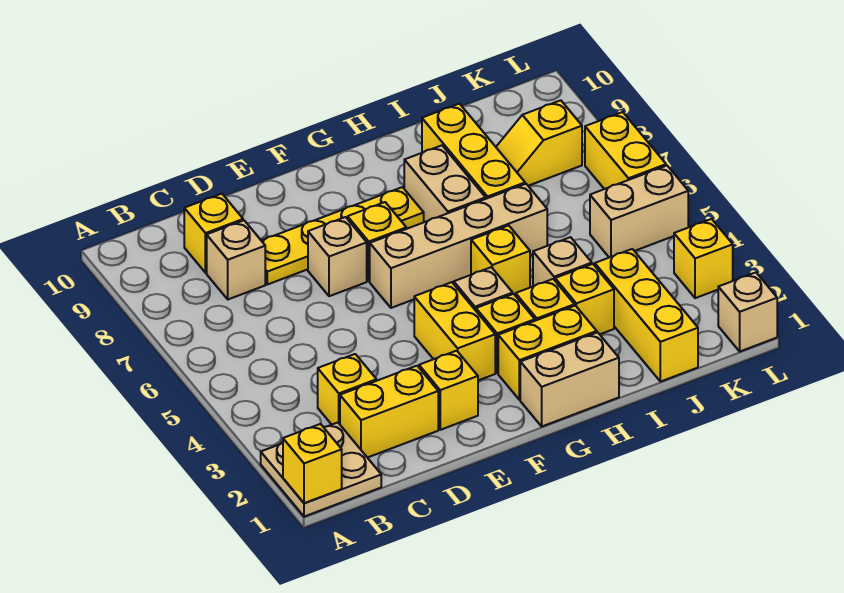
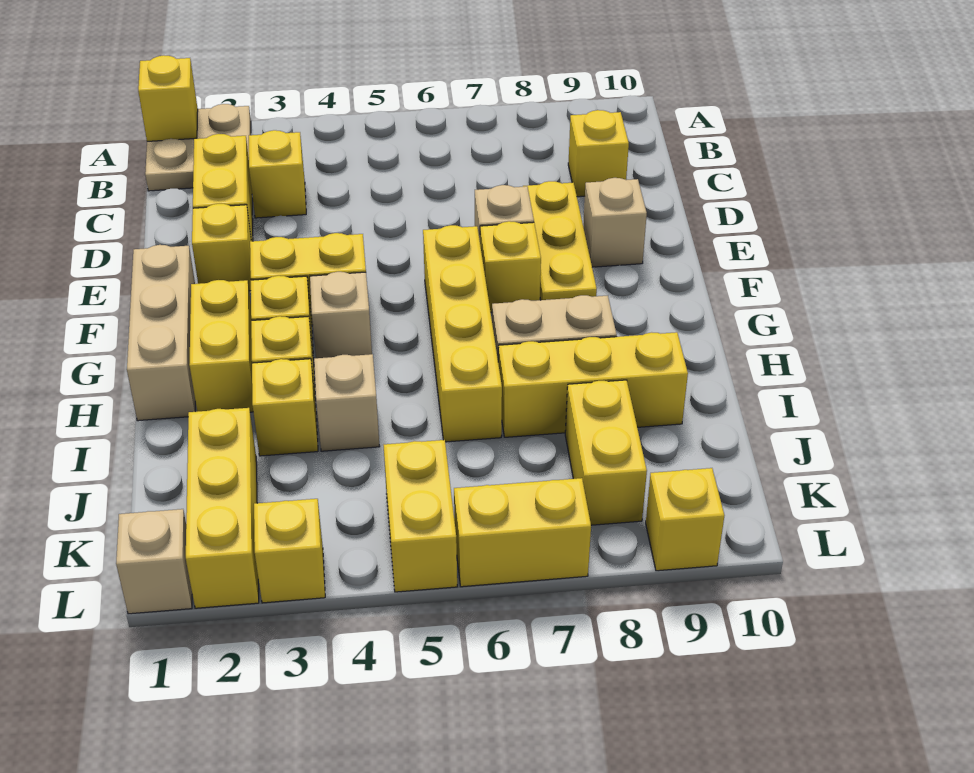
tan 1x1 brick [207,220,265,299] -> tan 1x1 brick moved to [583,178,647,267]
yellow 1x4 plate [261,187,424,285] -> yellow 1x3 plate [523,181,597,300]
tan 1x4 brick [370,184,547,308] -> yellow 1x4 brick [423,225,502,442]
tan 1x2 brick [520,332,619,426] -> tan 1x3 brick [127,245,195,421]
yellow 1x1 brick [471,226,530,296] -> yellow 1x1 brick moved to [646,468,724,571]
yellow 1x3 brick [595,249,698,382] -> yellow 1x3 brick turned to [186,408,259,608]
yellow 1x2 slope [496,100,582,186] -> yellow 1x2 brick [565,380,647,525]
tan 1x2 brick [590,166,688,258] -> yellow 1x2 brick [384,440,457,592]

